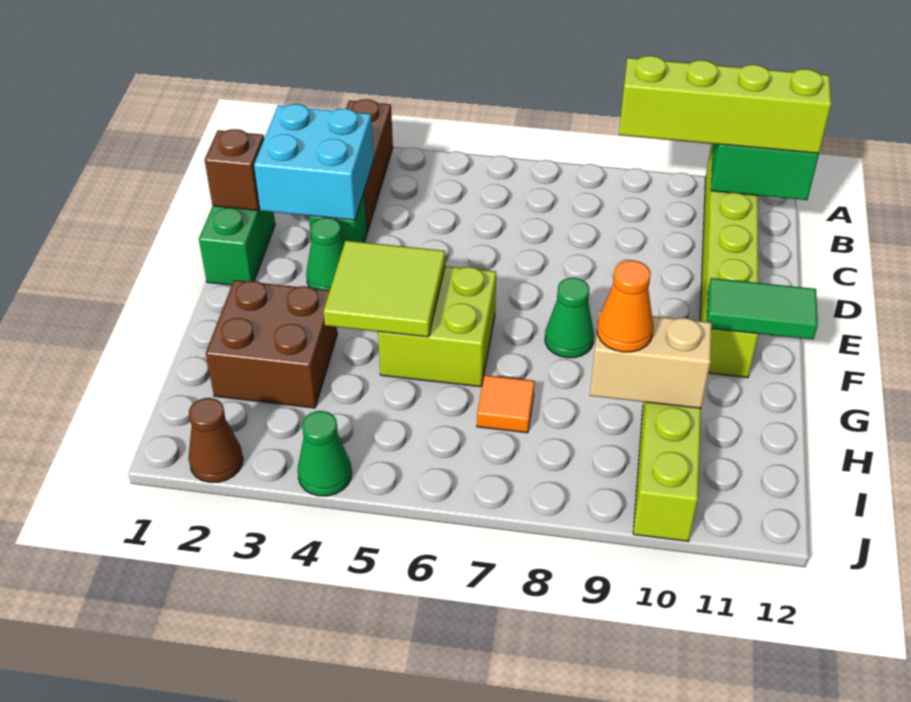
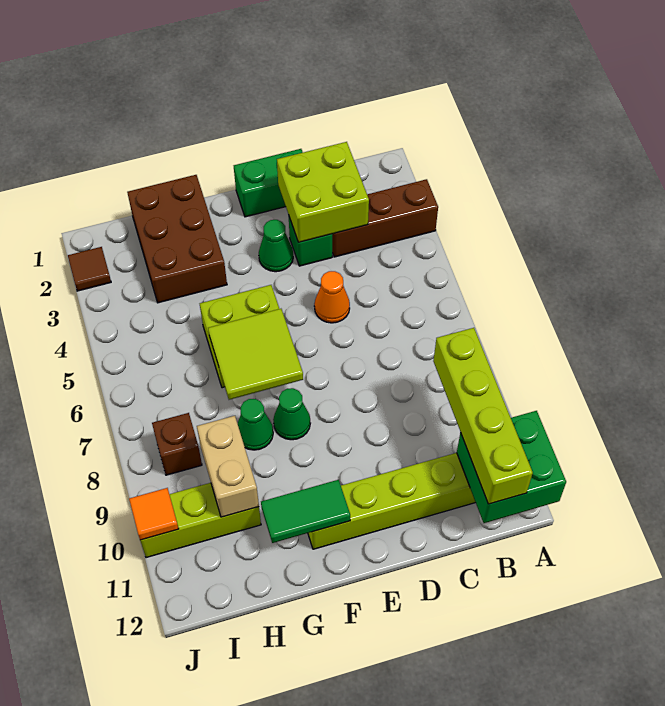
cyan 2x2 brick [254,104,374,220] -> lime 2x2 brick [277,142,369,242]
brown 1x1 brick [205,129,264,210] -> brown 1x1 brick moved to [152,413,202,475]
lime 2x2 tile [324,241,445,337] -> lime 2x2 tile moved to [208,309,303,400]
green 1x2 tile [707,278,818,339] -> green 1x2 tile turned to [261,480,350,543]
brown 2x2 brick [206,280,337,408] -> brown 2x3 brick [127,175,227,303]
orange 1x1 tile [477,375,535,433] -> orange 1x1 tile moved to [129,488,179,540]
orange 1x1 cone [597,260,654,352] -> orange 1x1 cone moved to [314,271,350,323]
brown 1x1 cone [188,398,243,482] -> brown 1x1 tile [68,247,111,291]
green 1x1 cone [298,411,352,496] -> green 1x1 cone moved to [238,399,273,450]

